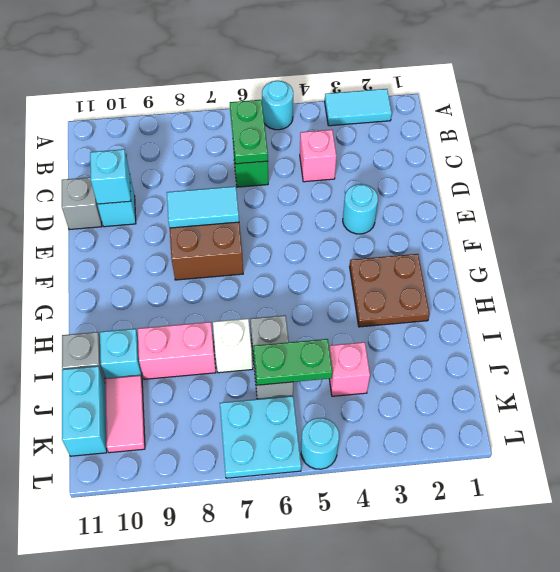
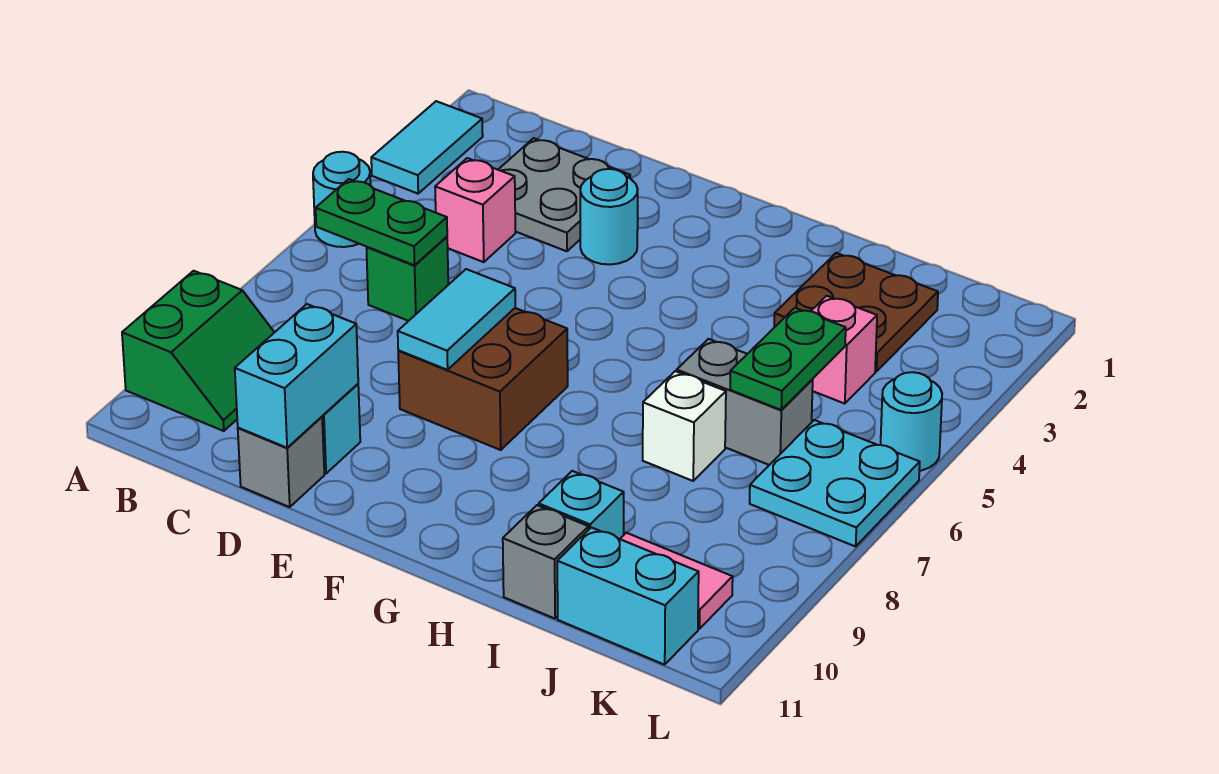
none -> green 2x2 slope [122,271,275,431]
none -> grey 2x2 plate [498,138,630,251]
cyan 1x1 brick [90,149,131,204] -> cyan 1x2 brick [235,304,358,448]
brown 2x2 plate [350,254,430,327] -> brown 2x2 plate moved to [774,253,938,371]
pink 1x2 brick [138,322,216,379] -> none

